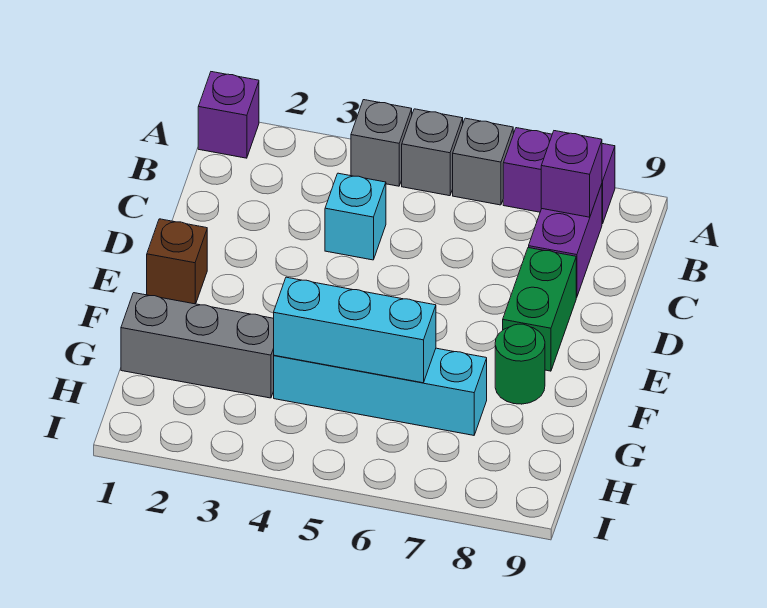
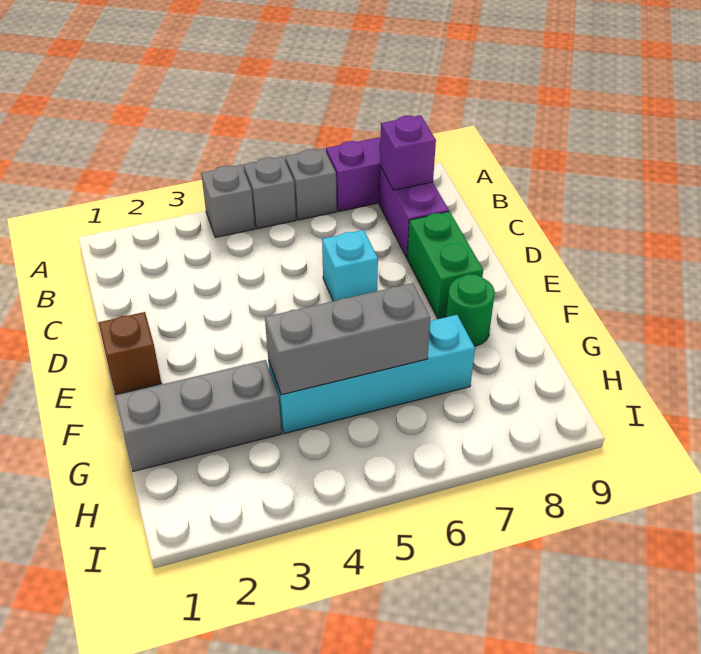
purple 1x1 brick [198,72,259,158] -> none
cyan 1x1 brick [325,173,386,260] -> cyan 1x1 brick moved to [322,230,378,301]
cyan 1x3 brick [274,277,436,383] -> grey 1x3 brick [265,283,431,395]

